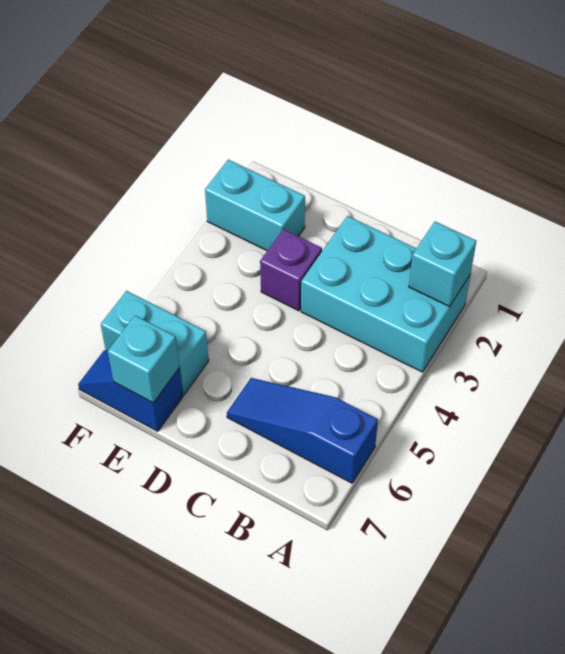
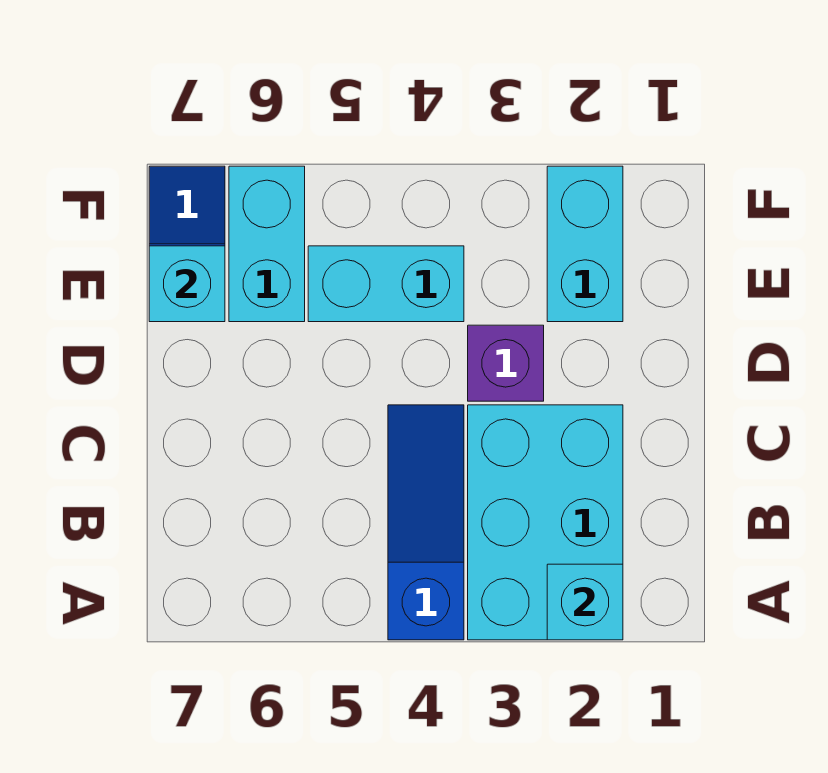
blue 1x3 slope [227,378,378,483] -> blue 1x3 slope moved to [388,405,464,640]
none -> cyan 1x2 brick [308,246,464,322]

